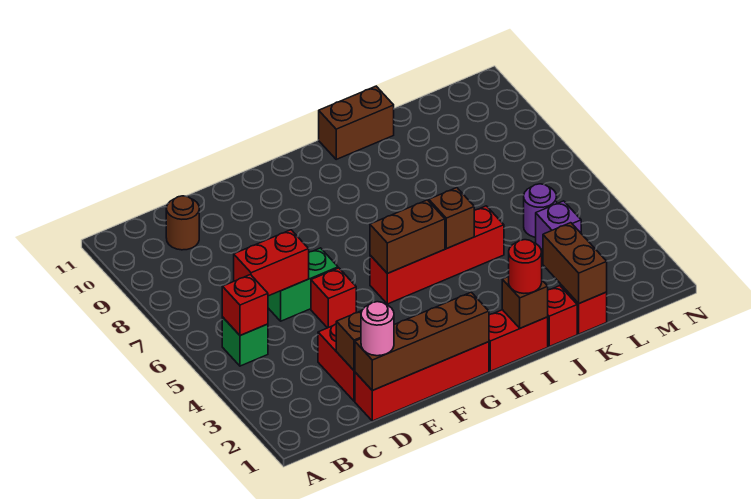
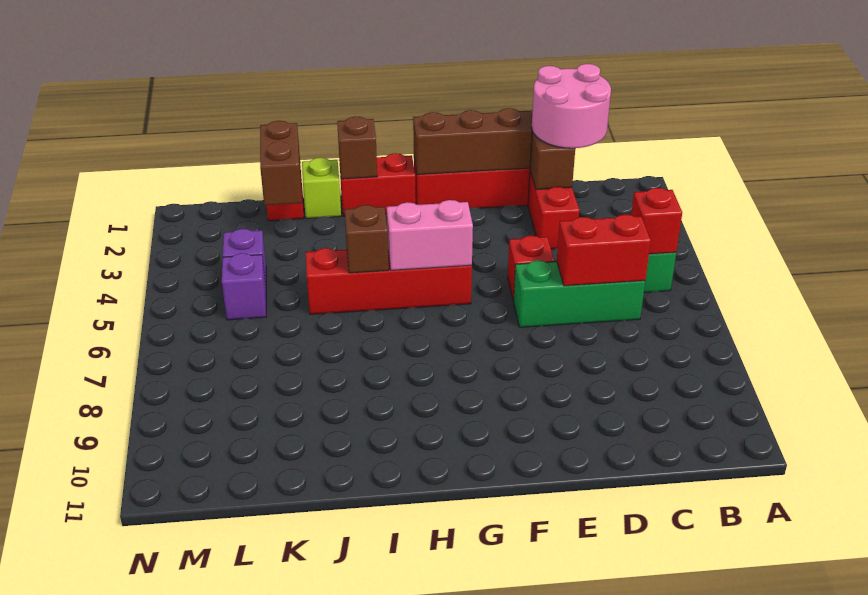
brown 1x1 round brick [166,196,199,250] -> none
pink 1x1 round brick [361,302,394,356] -> pink 2x2 round brick [532,64,611,148]
green 1x2 brick [268,248,338,321] -> green 1x3 brick [514,260,645,327]
brown 1x2 brick [370,200,445,273] -> pink 1x2 brick [387,200,473,270]
red 1x1 round brick [509,240,542,293] -> none
brown 1x2 brick [319,86,394,159] -> none
red 1x1 brick [548,286,577,346] -> lime 1x1 brick [302,158,341,218]
purple 1x1 round brick [524,184,557,237] -> purple 1x1 brick [222,253,266,320]

